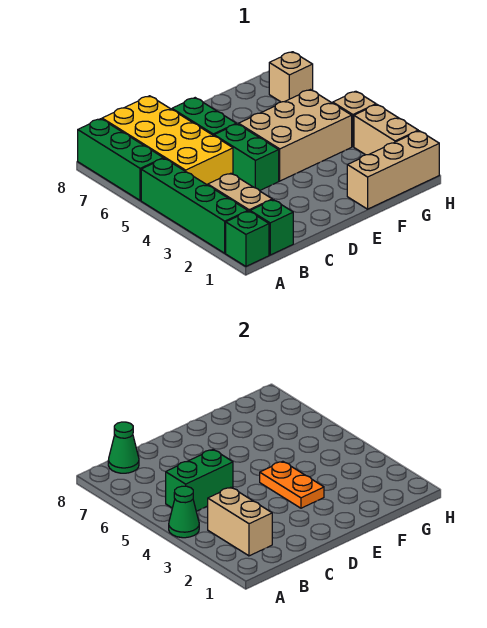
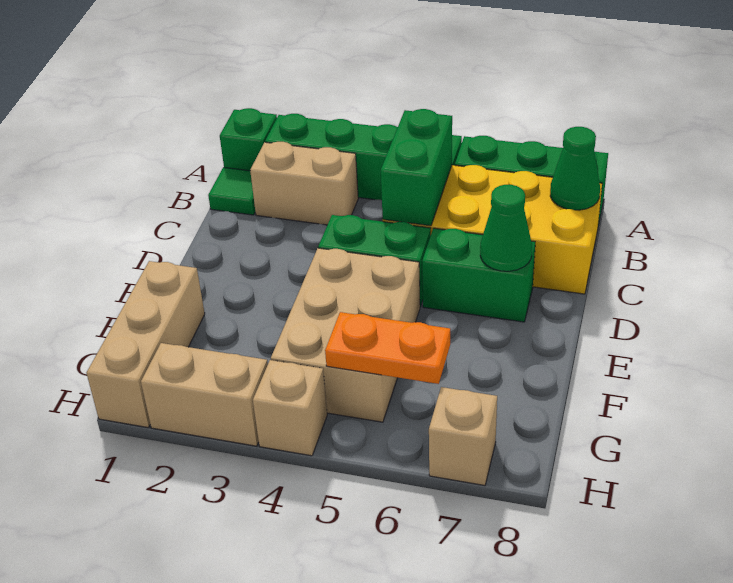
green 1x1 cone [169,486,199,538] -> green 1x1 cone moved to [480,185,532,271]
green 1x1 brick [250,200,293,255] -> green 1x1 tile [208,167,255,215]
tan 1x2 brick [208,487,272,556] -> none
orange 1x2 plate [260,461,324,508] -> orange 1x2 plate moved to [325,312,450,384]

